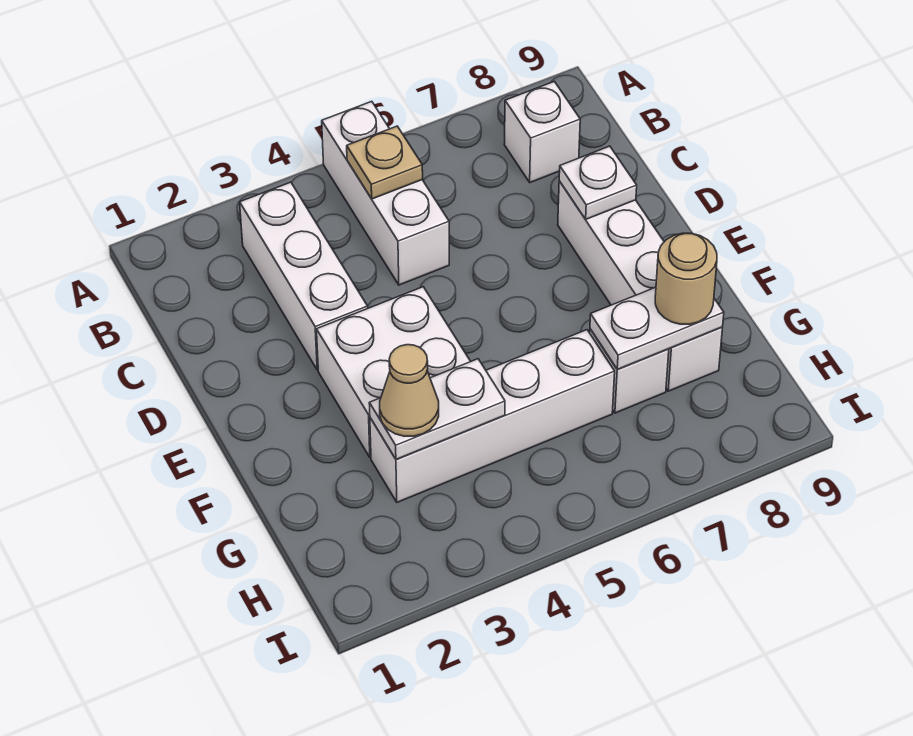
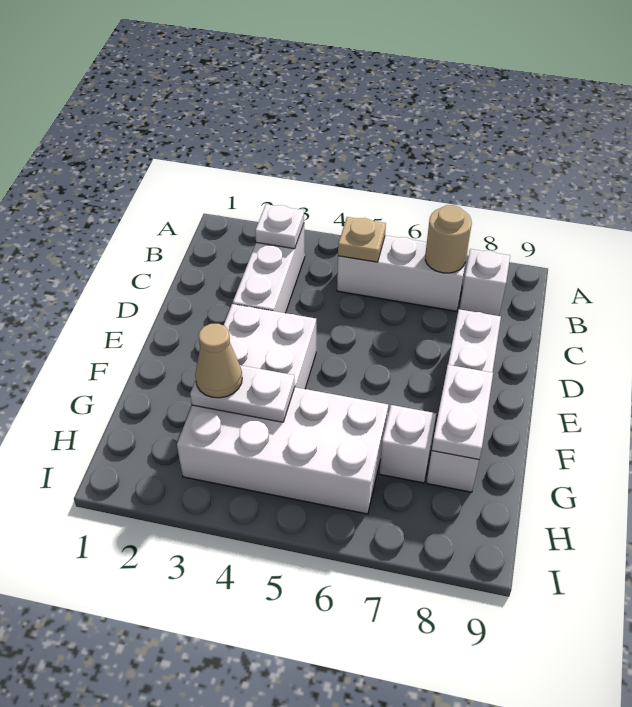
white 1x3 brick [322,101,449,285] -> white 1x3 brick turned to [337,236,468,311]
white 1x1 plate [559,146,637,219] -> white 1x1 plate moved to [255,204,304,249]
white 1x4 brick [370,330,615,502] -> white 2x4 brick [177,387,388,514]
white 1x2 plate [590,287,724,369] -> white 1x2 plate turned to [432,365,493,460]
tan 1x1 round brick [655,233,717,324] -> tan 1x1 round brick moved to [425,205,472,273]

